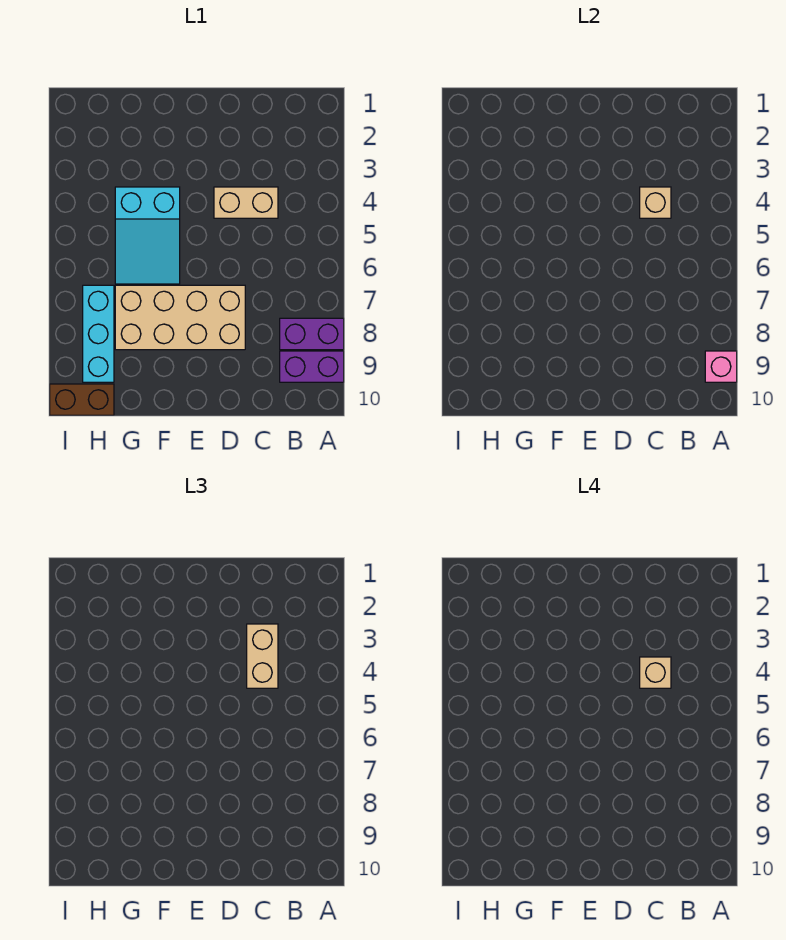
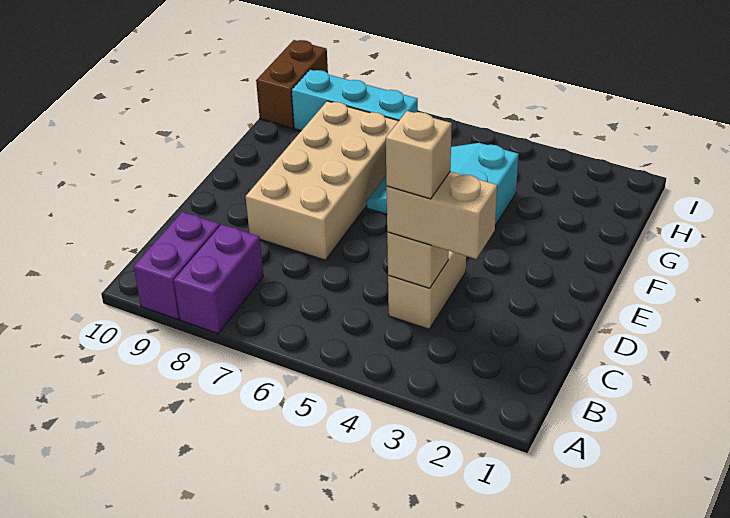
pink 1x1 brick [705,351,737,382] -> none

